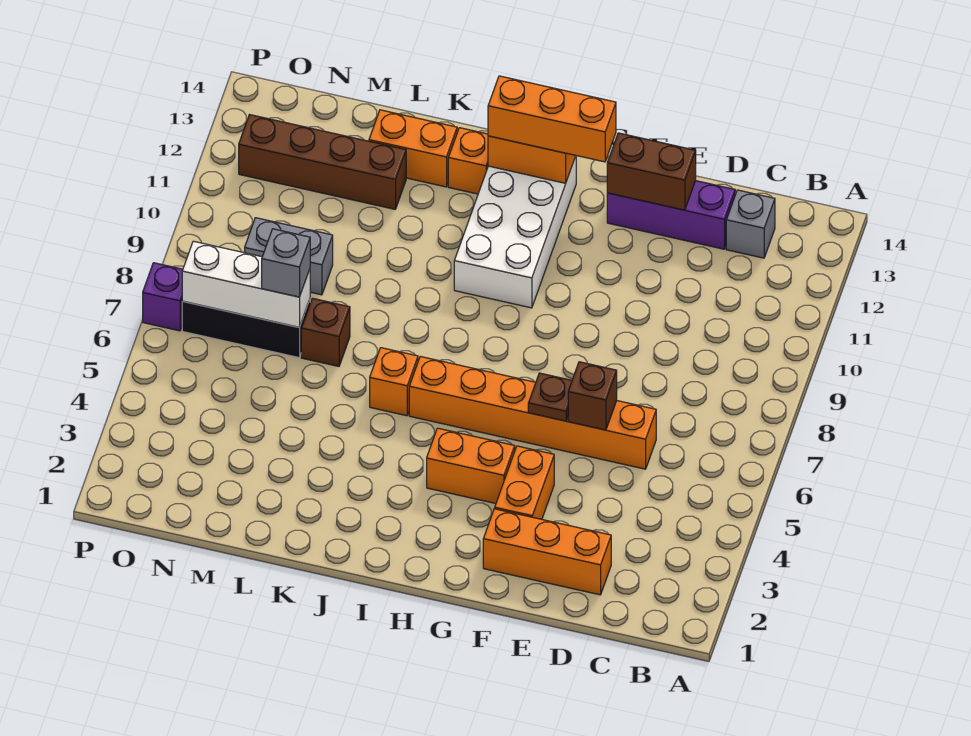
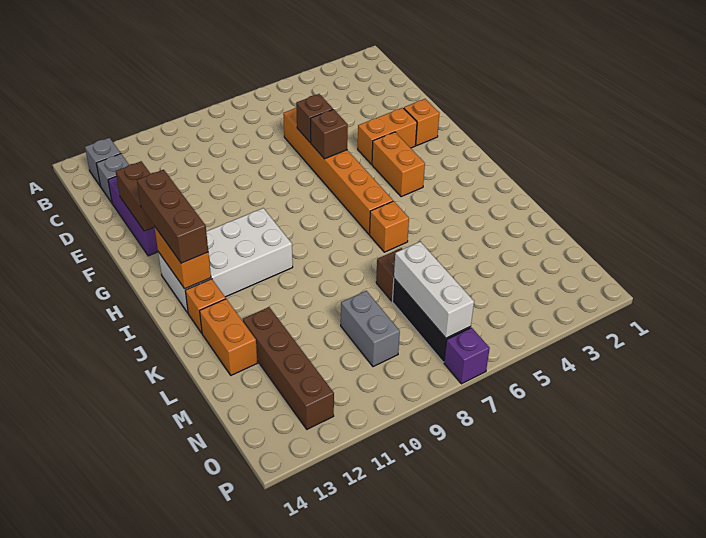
orange 1x3 brick [483,509,611,595] -> orange 1x1 brick [404,99,440,146]
brown 1x1 plate [528,373,572,421] -> brown 1x1 brick [311,109,348,159]
orange 1x3 brick [488,76,616,162] -> brown 1x3 brick [137,170,208,263]
grey 1x1 brick [262,229,310,297] -> grey 1x1 brick moved to [85,138,121,186]

